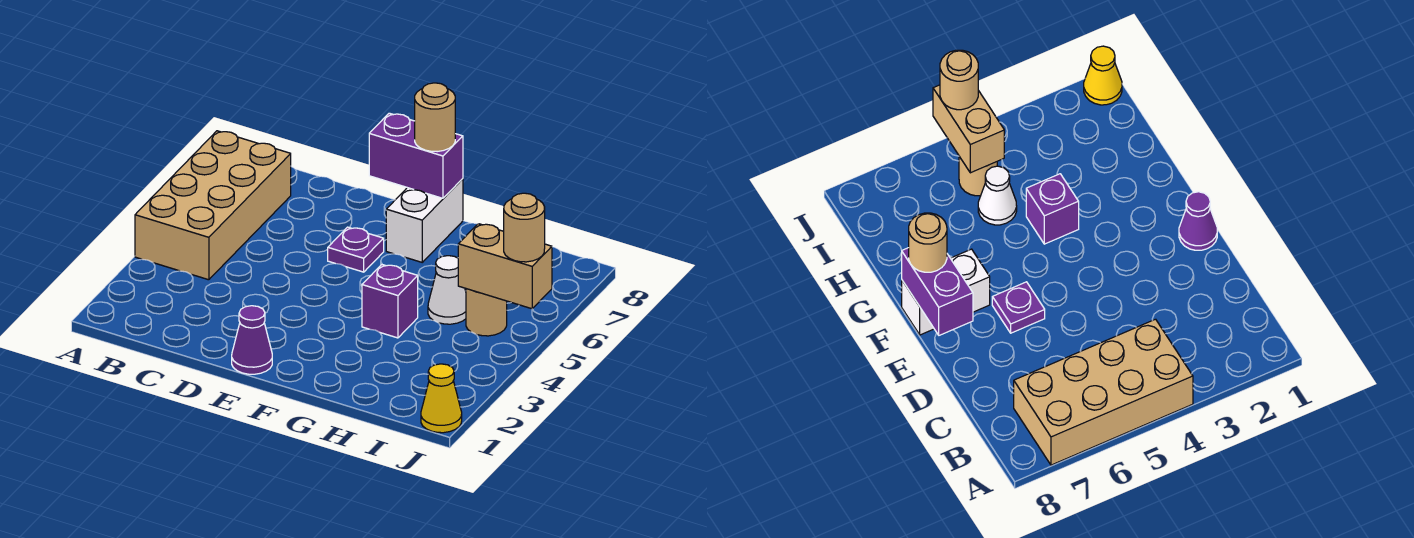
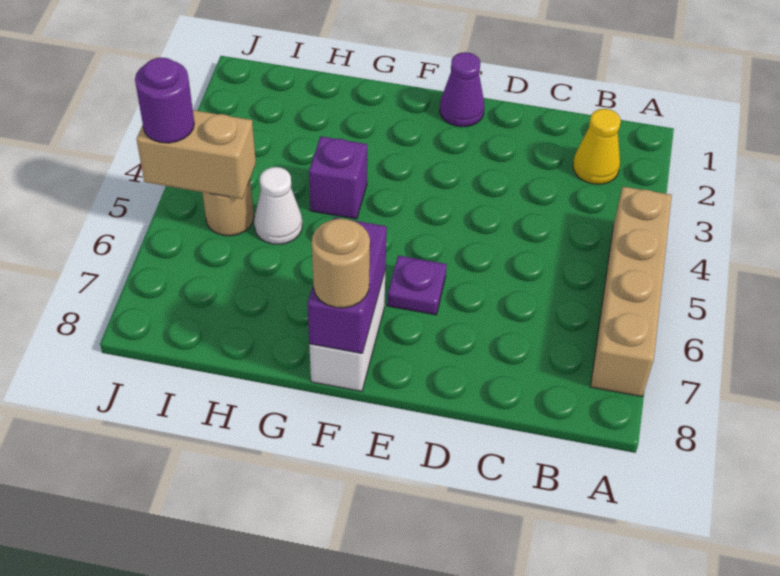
tan 2x4 brick [135,131,291,280] -> tan 1x4 brick [591,187,672,397]
purple 1x2 brick [369,113,463,198] -> purple 1x2 brick turned to [308,217,387,353]
yellow 1x1 cone [421,364,462,433] -> yellow 1x1 cone moved to [573,109,621,184]
tan 1x1 round brick [504,193,545,262] -> purple 1x1 round brick [135,58,194,143]

